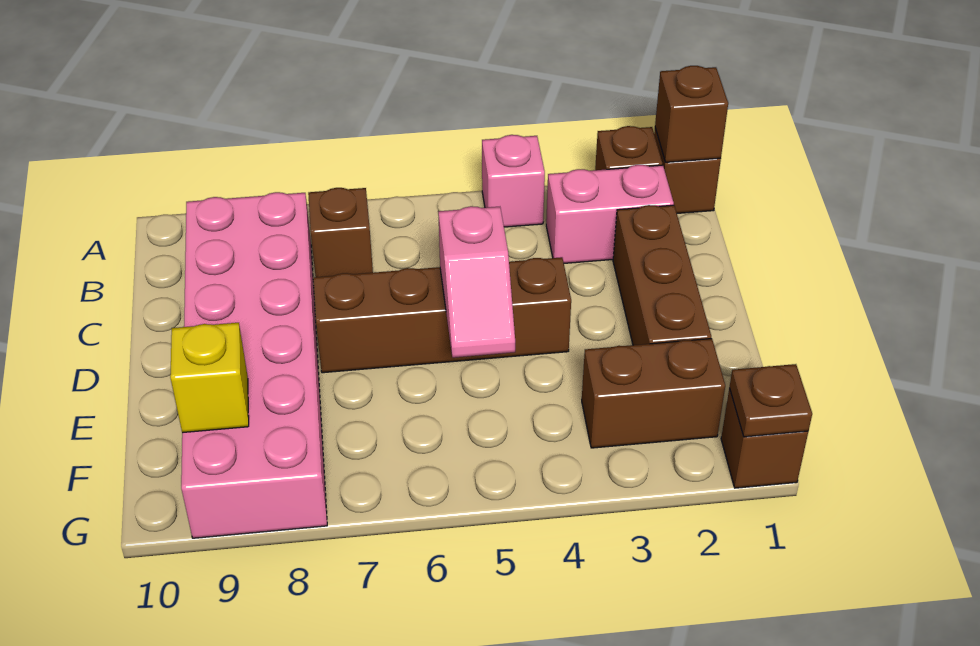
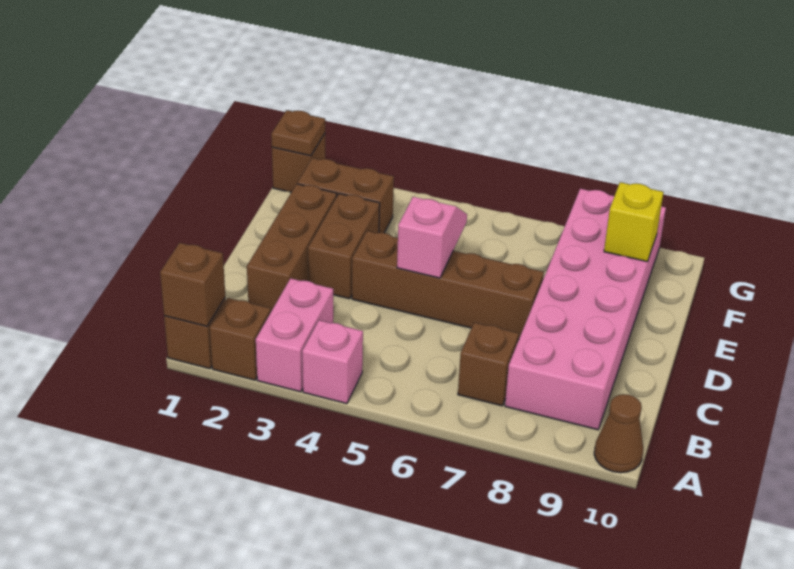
none -> brown 1x1 cone [594,394,643,473]
pink 1x2 brick [546,165,674,263] -> pink 1x2 brick turned to [256,278,333,392]
none -> brown 1x2 brick [308,194,380,299]

